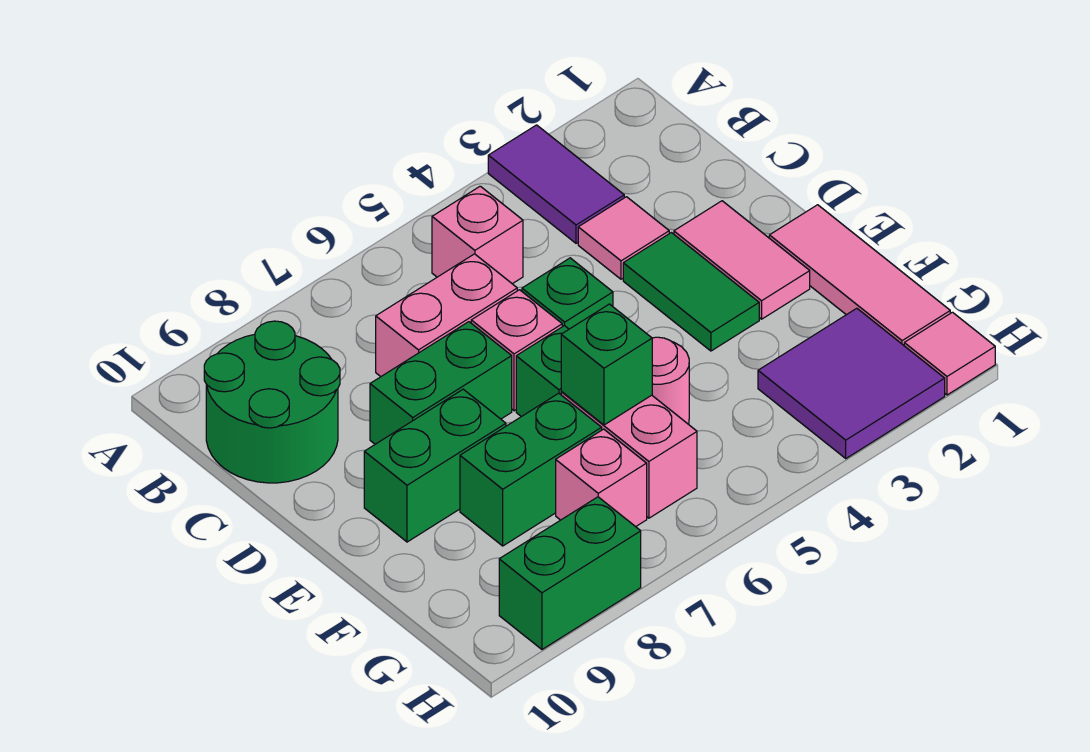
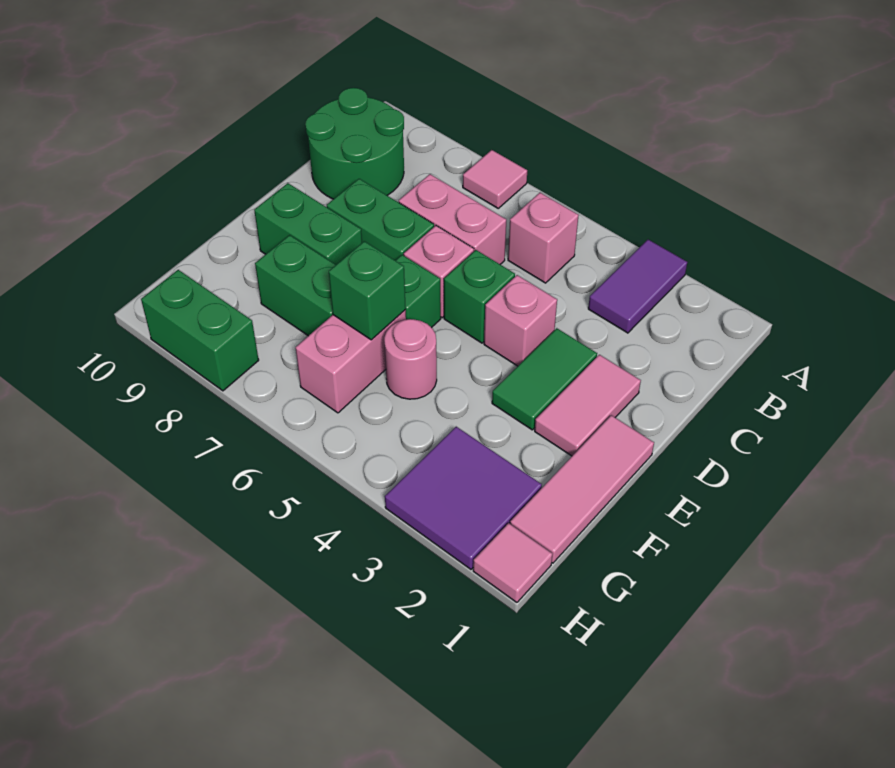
pink 1x1 tile [578,197,669,279] -> pink 1x1 tile moved to [463,150,527,208]
pink 1x1 brick [556,429,647,527] -> pink 1x1 brick moved to [484,275,557,366]

